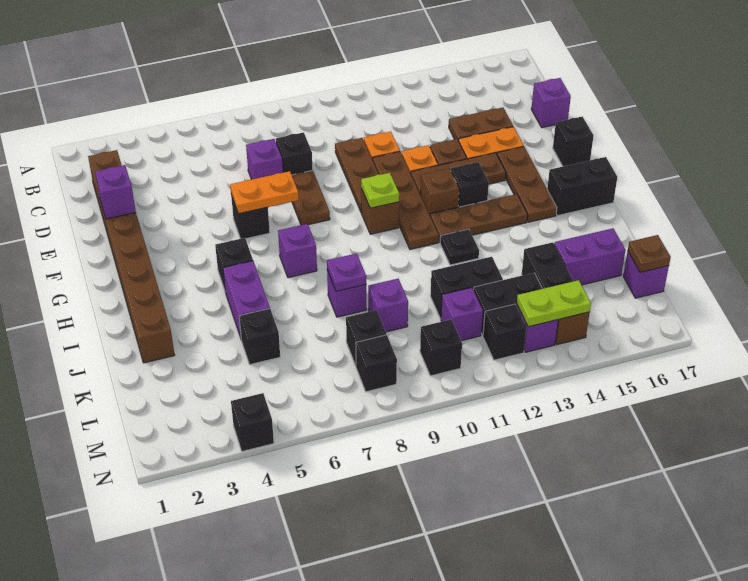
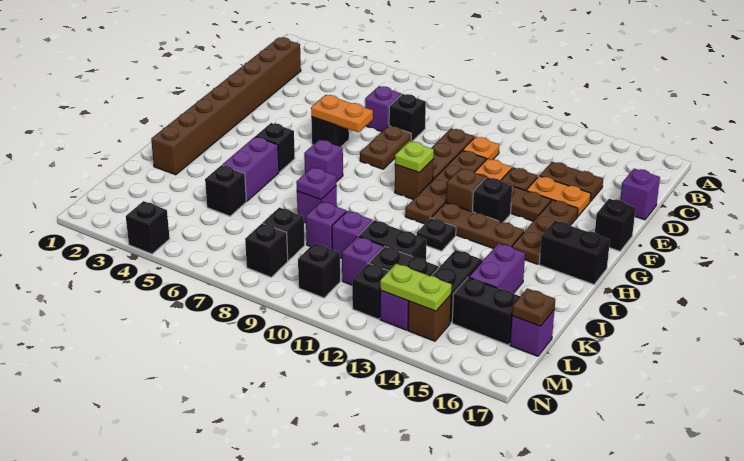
purple 1x1 brick [95,165,136,219] -> purple 1x1 brick moved to [332,211,373,258]
purple 1x2 brick [554,228,625,285] -> purple 1x2 brick turned to [469,243,525,294]
none -> black 1x2 brick [452,277,520,345]

